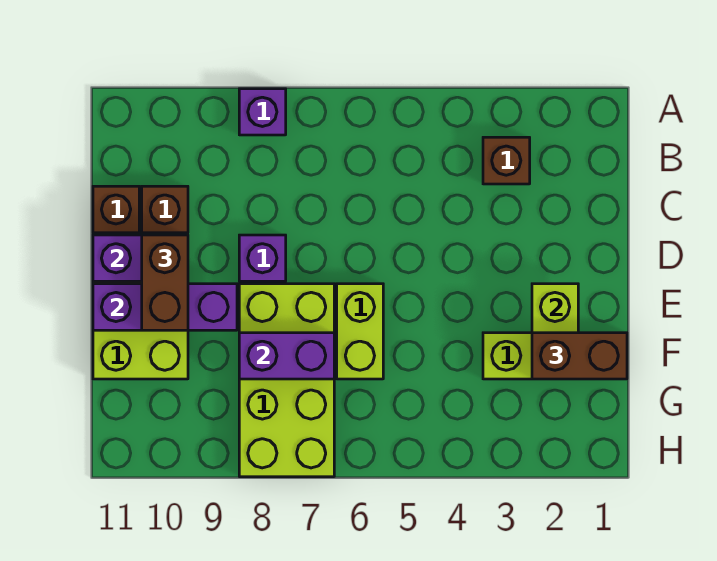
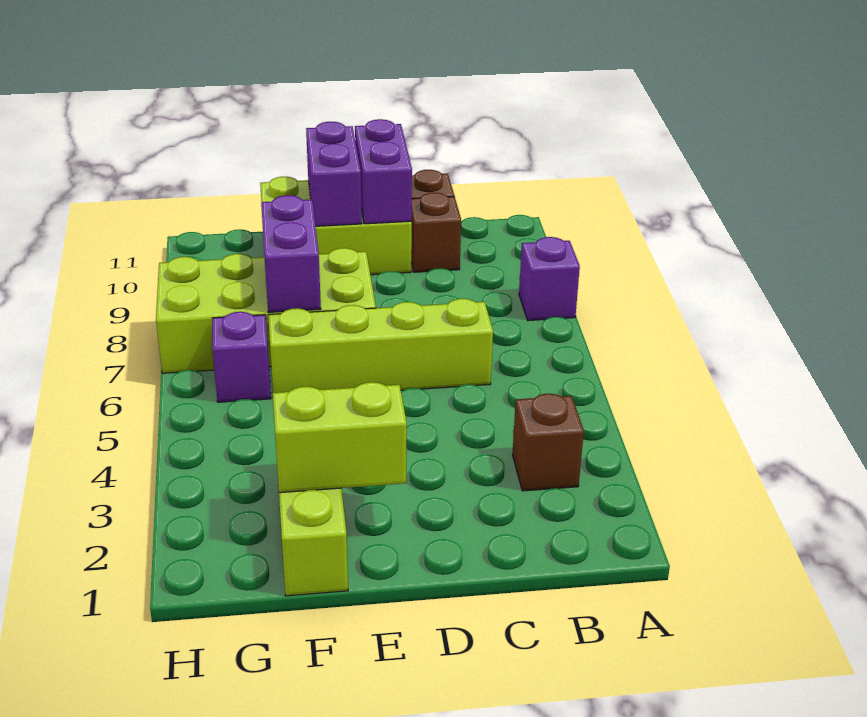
purple 1x1 brick [239,235,286,281] -> purple 1x1 brick moved to [212,312,271,402]
brown 1x2 brick [142,235,188,330] -> none
lime 1x2 brick [337,284,383,379] -> lime 1x4 brick [268,299,493,393]
purple 1x3 brick [93,284,237,330] -> purple 1x2 brick [306,122,362,226]
brown 1x2 brick [532,333,627,379] -> none

